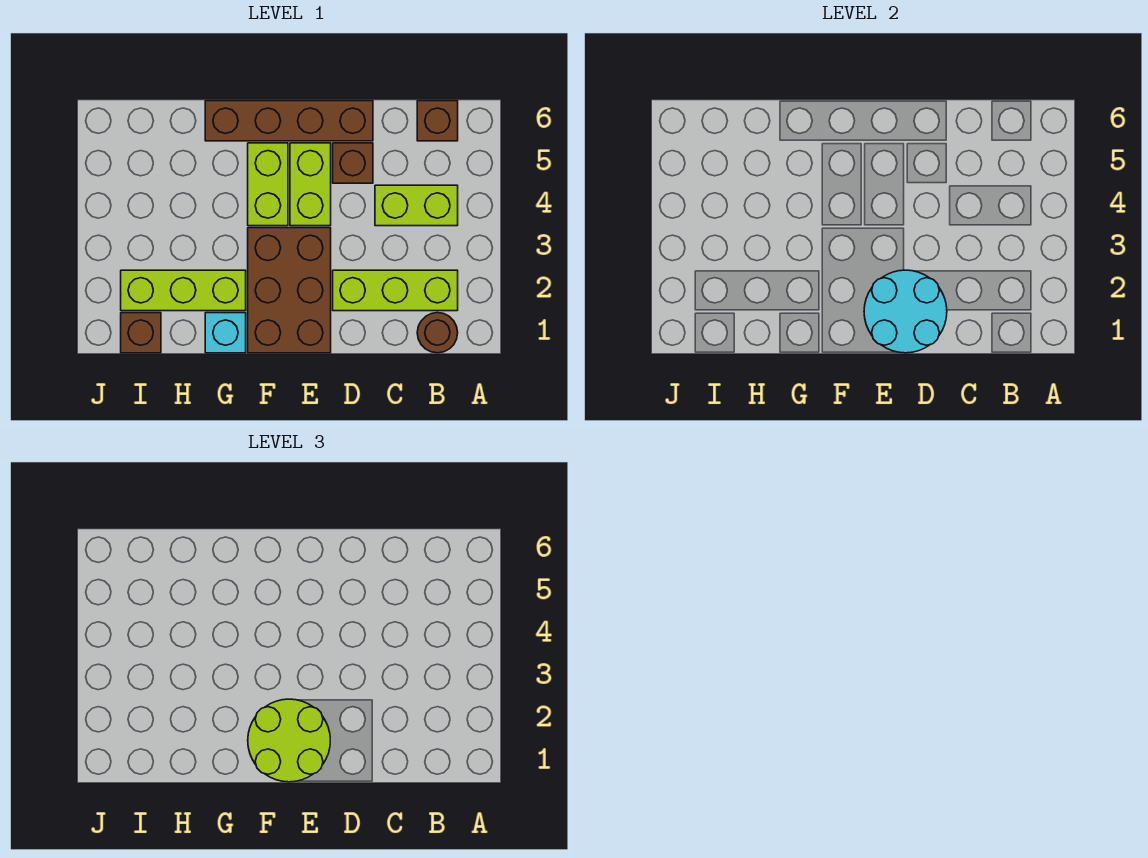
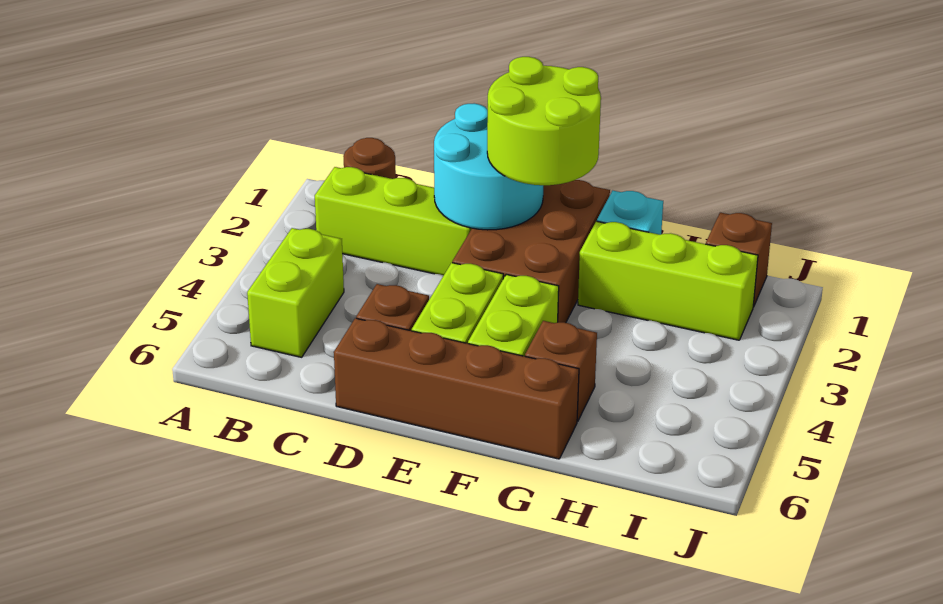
lime 1x2 brick [375,185,458,226] -> lime 1x2 brick turned to [247,228,344,357]
brown 1x1 brick [417,101,458,141] -> brown 1x1 brick moved to [525,321,597,421]

